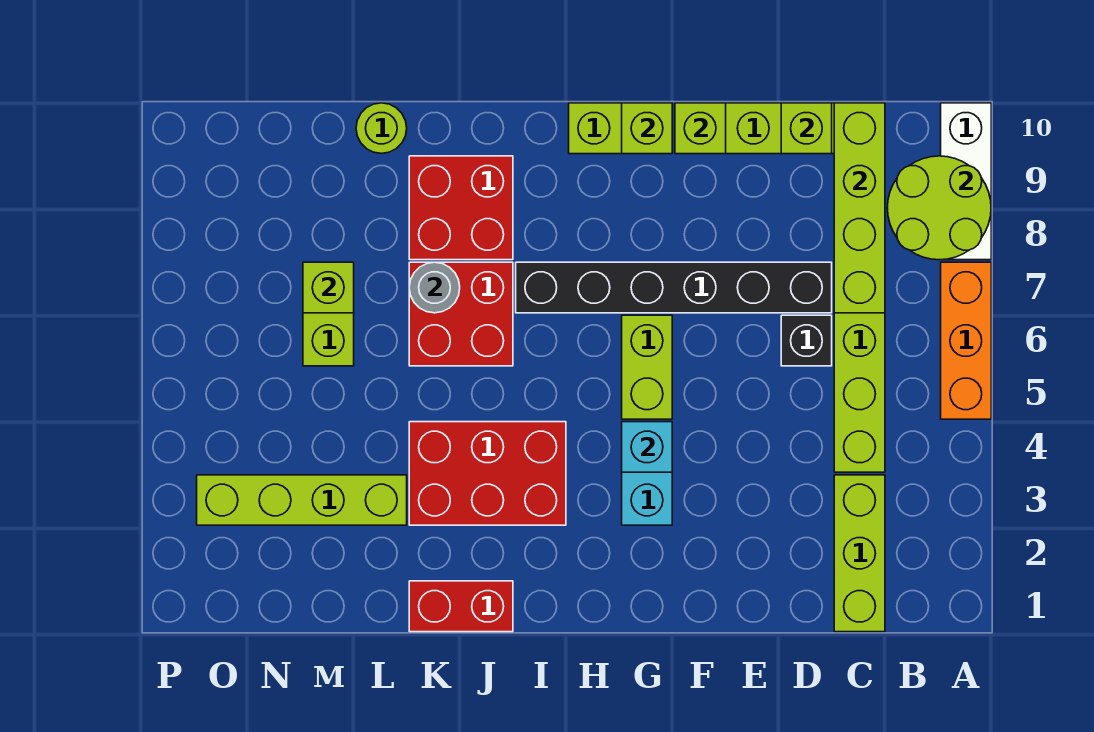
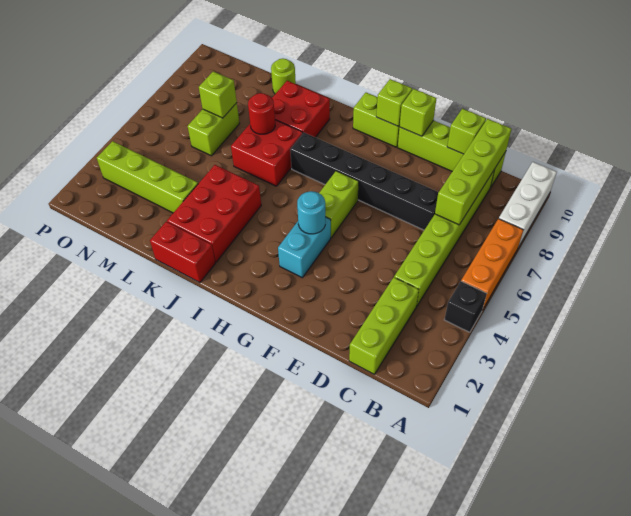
lime 2x2 round brick [887,156,991,260] -> none
black 1x1 brick [781,315,832,366] -> black 1x1 brick moved to [444,281,487,332]
cyan 1x1 brick [622,422,672,472] -> cyan 1x1 round brick [297,191,325,234]
red 2x3 brick [409,422,566,525] -> red 2x3 brick turned to [167,165,261,262]
grey 1x1 round brick [409,262,460,313] -> red 1x1 round brick [248,93,275,134]

